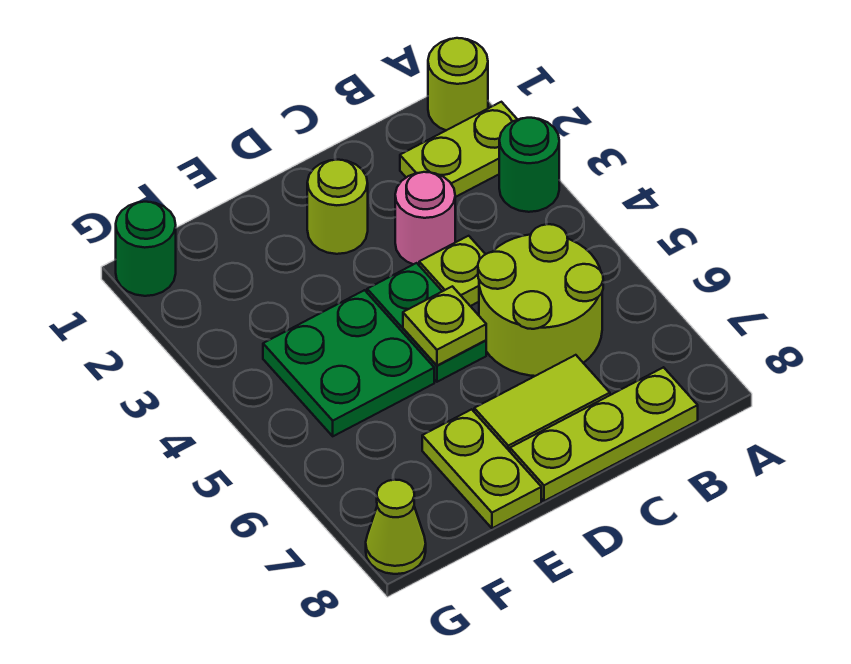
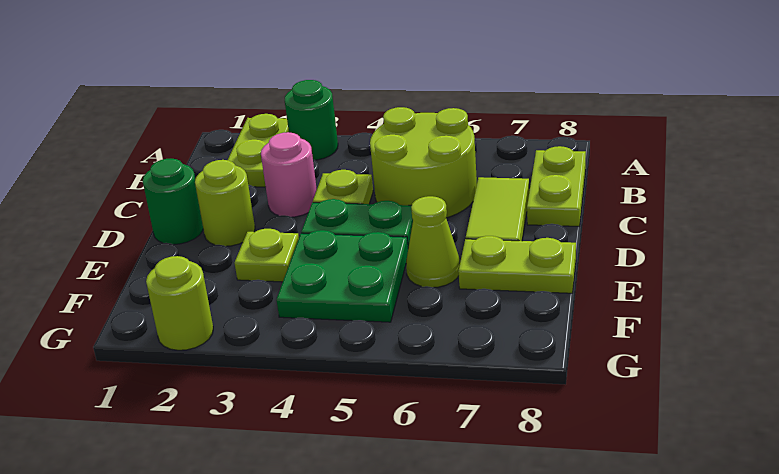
lime 1x1 round brick [428,38,488,130] -> lime 1x1 round brick moved to [146,256,213,350]
lime 1x3 plate [510,367,698,501] -> lime 1x2 plate [527,146,586,226]
lime 1x1 plate [403,286,486,365] -> lime 1x1 plate moved to [235,229,299,282]
green 1x1 round brick [116,202,176,296] -> green 1x1 round brick moved to [143,159,203,244]
lime 1x1 cone [366,480,426,574] -> lime 1x1 cone moved to [406,196,460,287]

